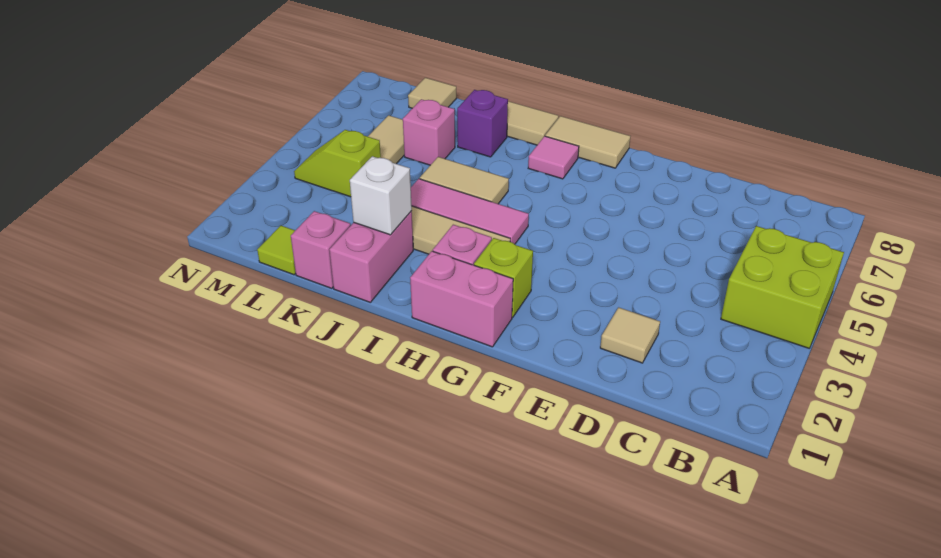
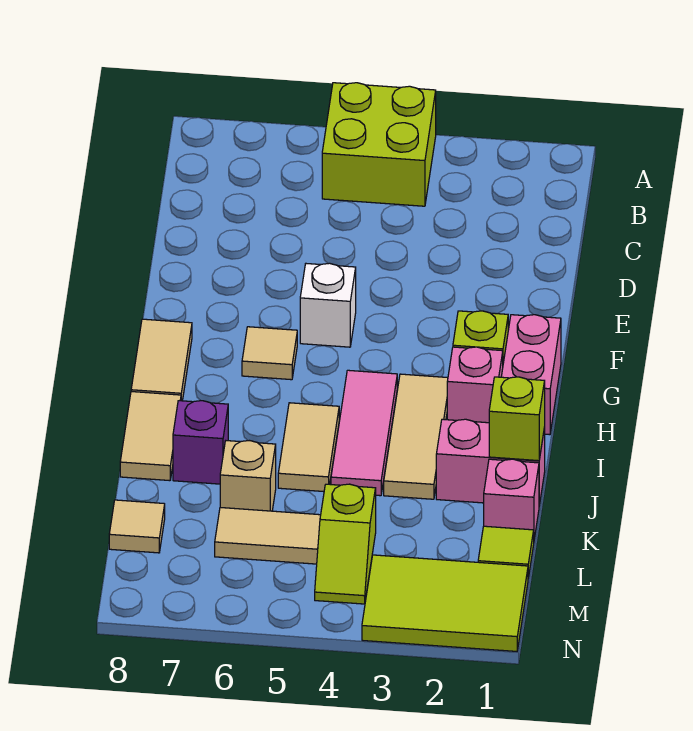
tan 1x1 tile [600,307,660,363] -> tan 1x1 tile moved to [242,327,297,380]
pink 1x1 tile [528,136,579,179] -> none
none -> lime 1x1 brick [489,377,545,461]
white 1x1 brick [350,156,412,235] -> white 1x1 brick moved to [300,263,356,347]
pink 1x1 brick [403,99,455,165] -> tan 1x1 brick [220,441,276,511]
none -> lime 2x3 tile [362,555,528,651]

